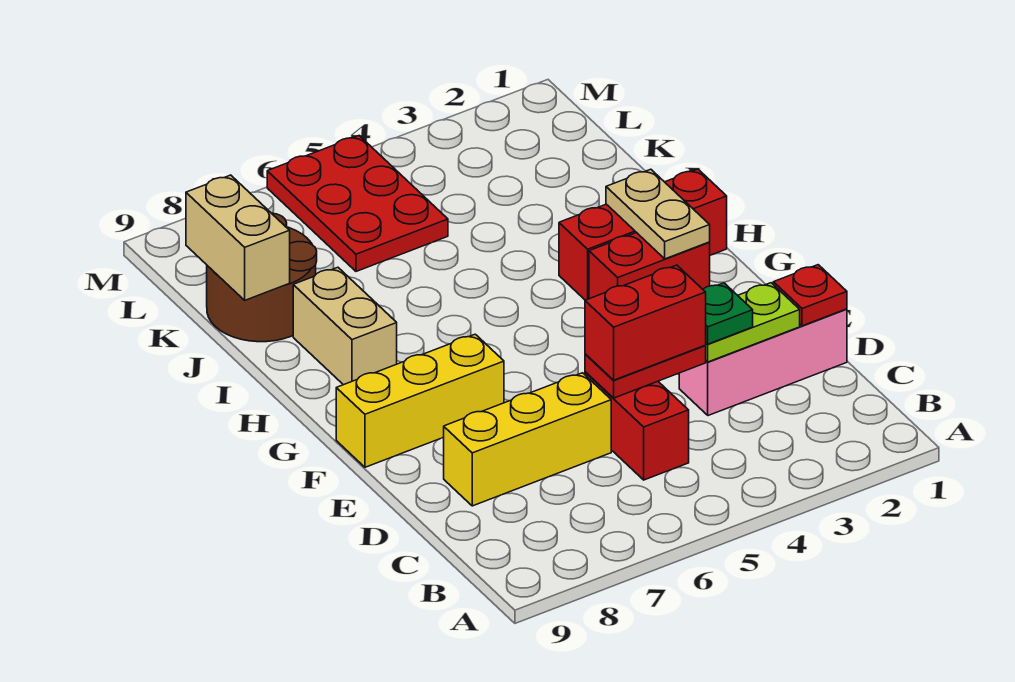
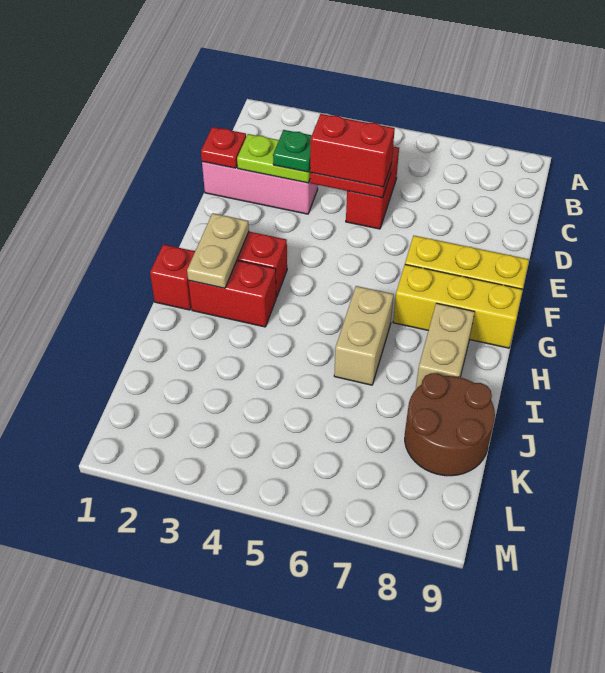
yellow 1x3 brick [443,373,611,506] -> yellow 1x3 brick moved to [393,264,523,348]
tan 1x2 brick [186,175,290,300] -> tan 1x2 brick moved to [334,286,394,385]
red 2x3 plate [267,136,448,271] -> none

